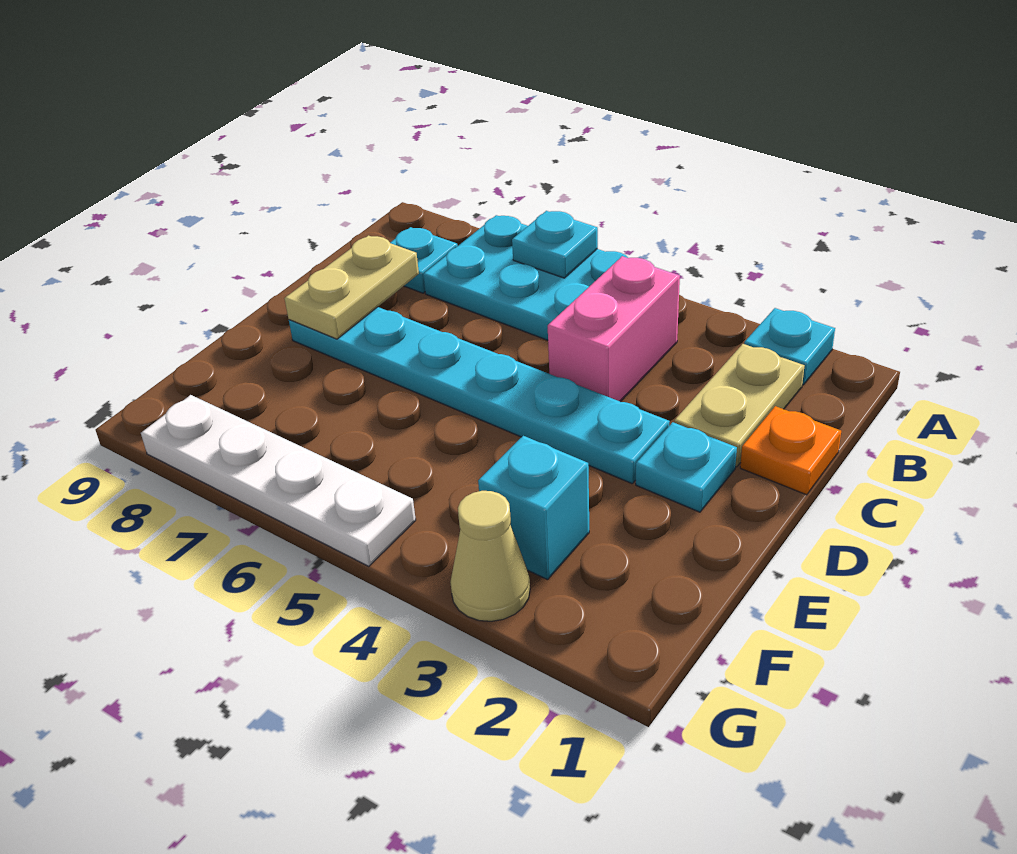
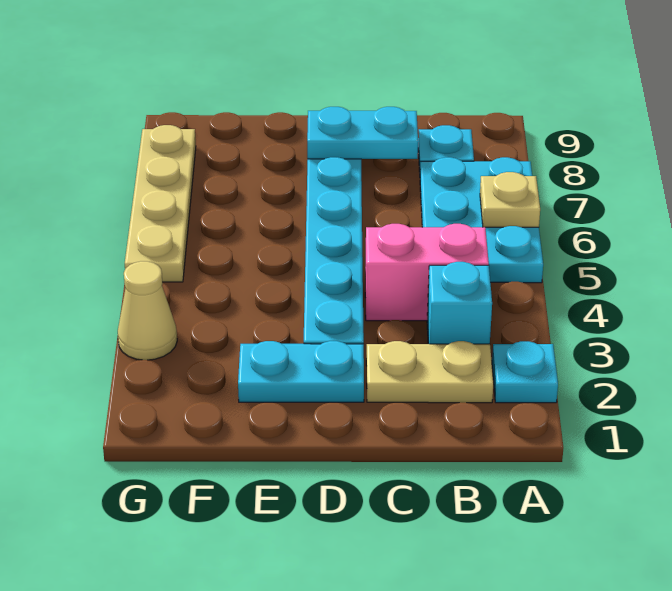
cyan 1x1 plate [512,211,598,278] -> tan 1x1 plate [480,172,540,227]
orange 1x1 plate [740,406,841,495] -> none
tan 1x2 plate [284,235,419,339] -> cyan 1x2 plate [307,107,418,159]
cyan 1x1 plate [636,422,737,512] -> cyan 1x2 plate [238,341,364,402]
cyan 1x1 brick [478,436,589,580] -> cyan 1x1 brick moved to [427,262,492,344]
white 1x4 plate [141,395,416,566] -> tan 1x4 plate [125,125,196,282]

